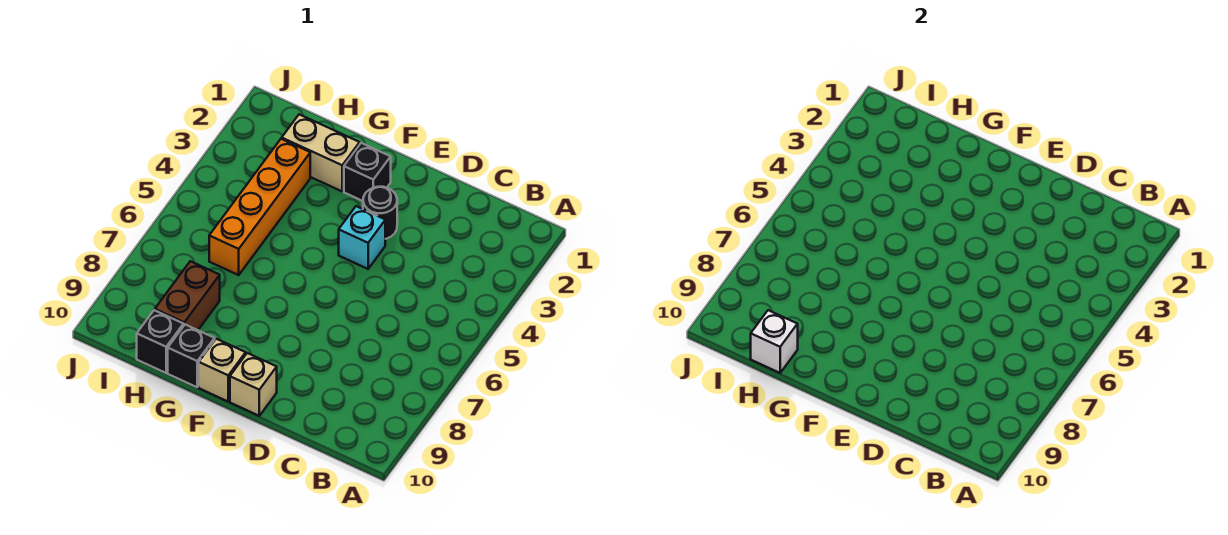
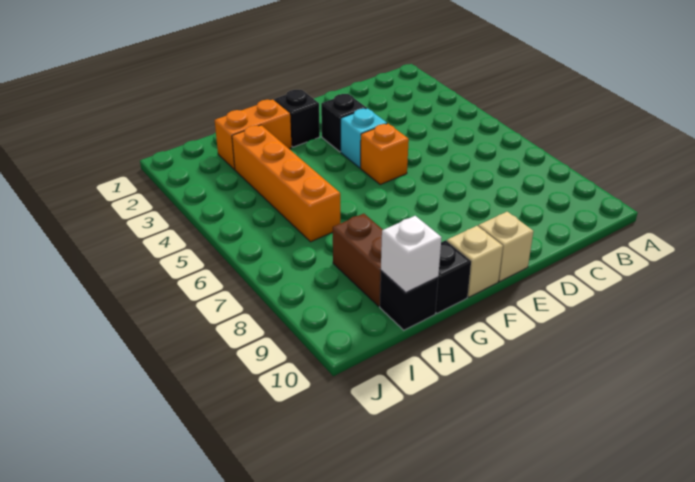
black 1x1 round brick [363,187,397,239] -> black 1x1 brick [321,94,367,152]
none -> orange 1x1 brick [361,124,409,185]
tan 1x2 brick [282,114,360,191] -> orange 1x2 brick [215,100,292,169]

